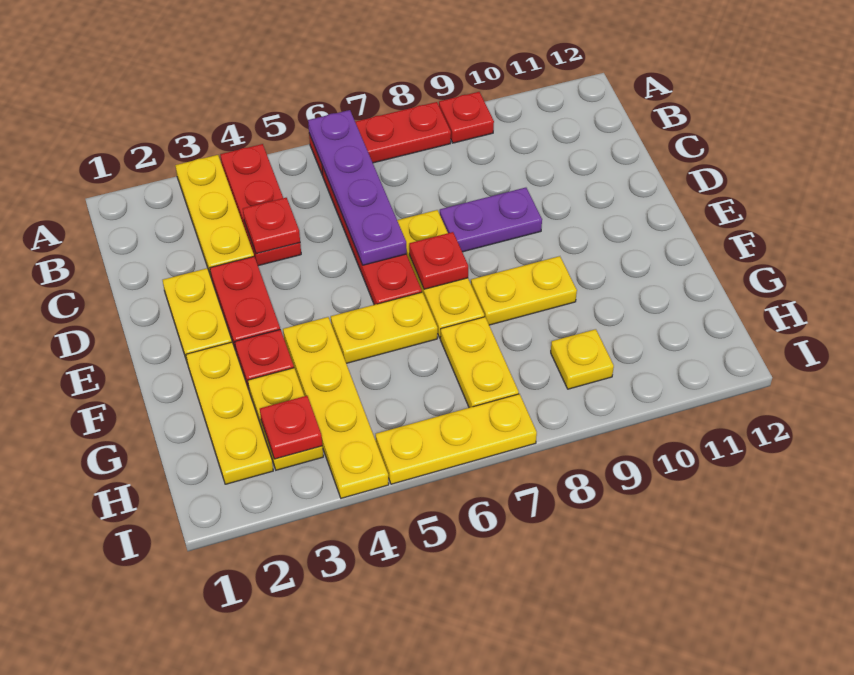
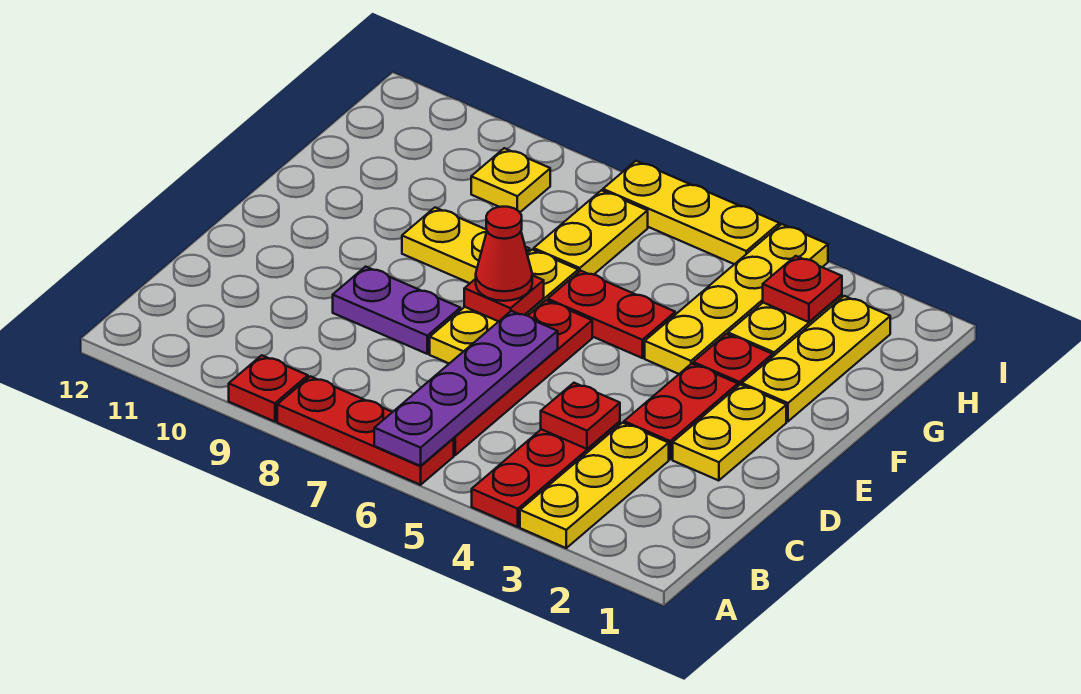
none -> red 1x1 cone [476,207,532,301]
yellow 1x2 plate [331,292,438,363] -> red 1x2 plate [548,271,675,358]

